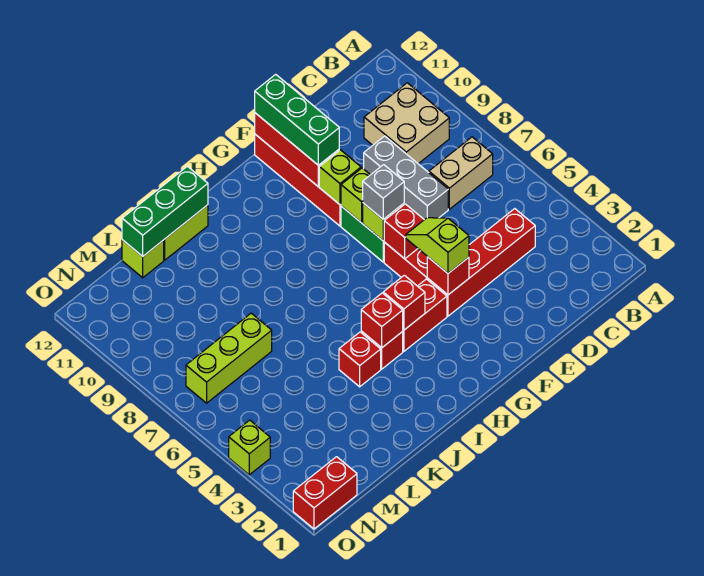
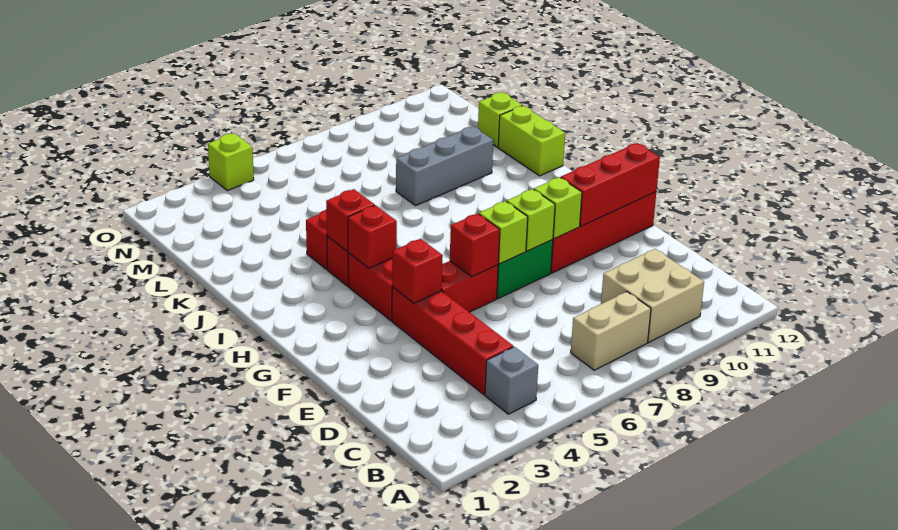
tan 1x2 brick [429,137,493,209] -> tan 1x2 brick turned to [571,292,651,370]
grey 1x3 brick [364,136,448,220] -> grey 1x3 brick moved to [396,127,493,206]
lime 1x2 slope [406,218,469,273] -> none
grey 1x1 brick [363,165,404,219] -> grey 1x1 brick moved to [485,347,538,414]
green 1x3 brick [255,74,339,165] -> none
green 1x3 brick [122,166,208,256] -> none
lime 1x3 brick [186,313,272,403] -> none
red 1x2 brick [293,457,357,529] -> none

